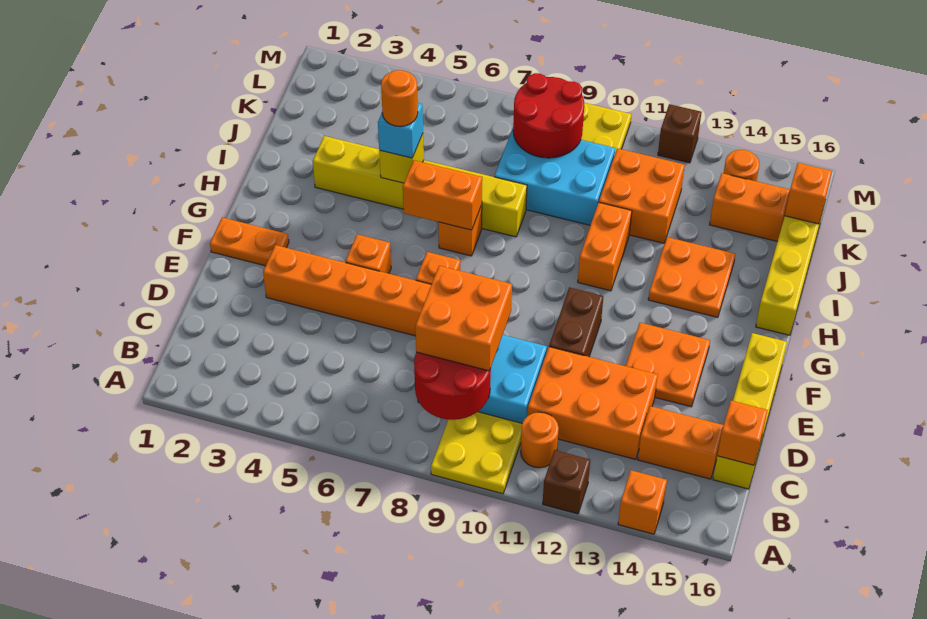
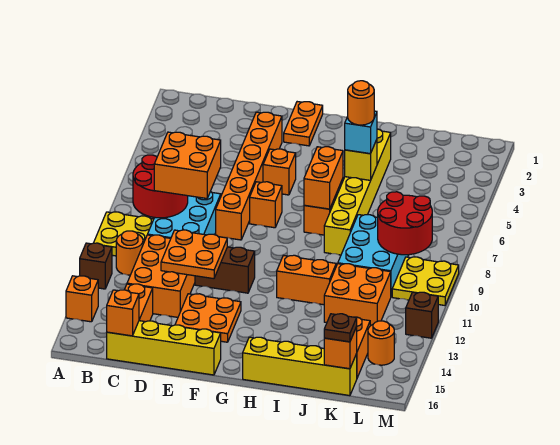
orange 2x2 plate [648,237,735,317] -> orange 2x2 plate moved to [161,230,227,279]
none -> brown 1x1 plate [324,314,357,342]

